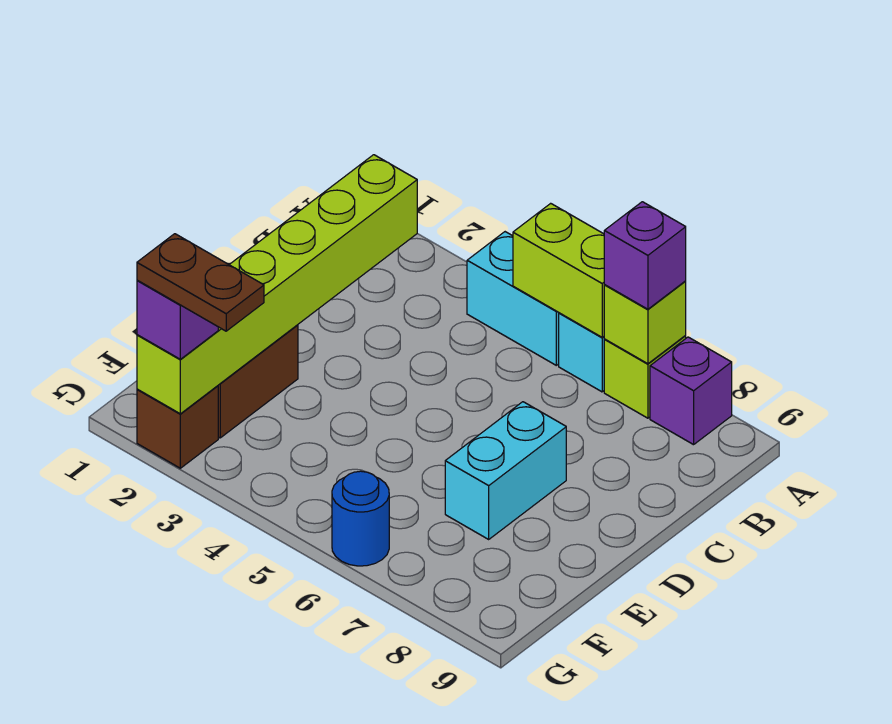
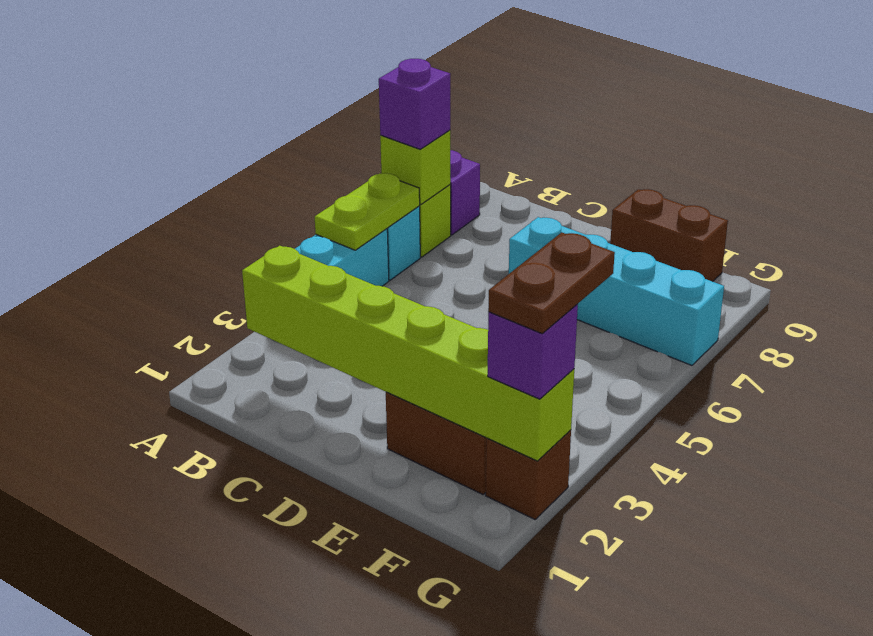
lime 1x2 brick [513,203,605,337] -> lime 1x2 plate [315,173,420,250]
cyan 1x2 brick [445,402,566,539] -> cyan 1x4 brick [509,217,724,365]
none -> brown 1x2 brick [610,189,728,282]
blue 1x1 round brick [332,471,389,566] -> none

